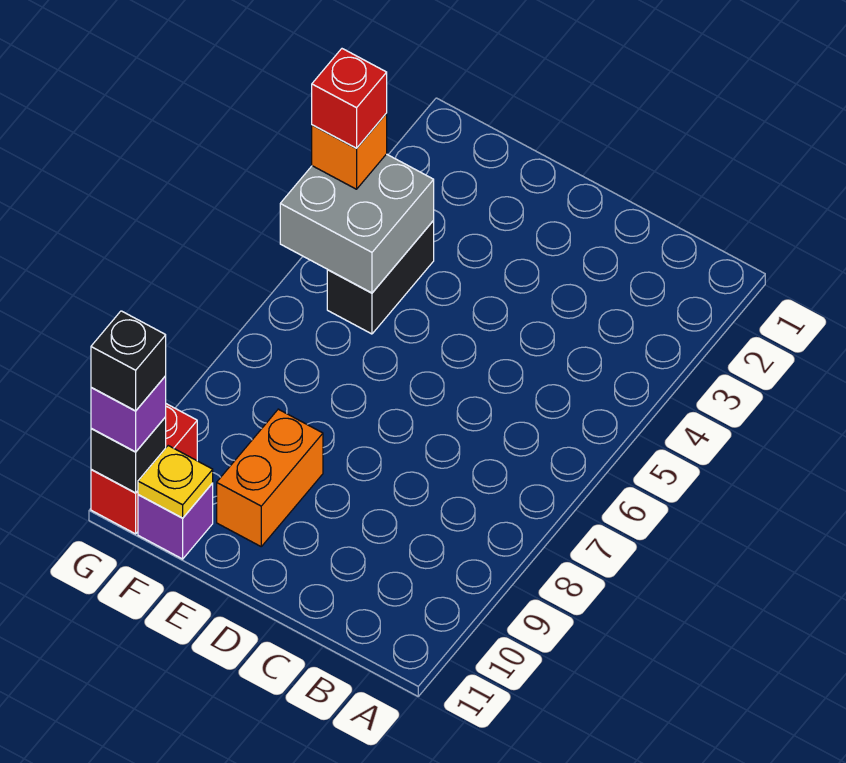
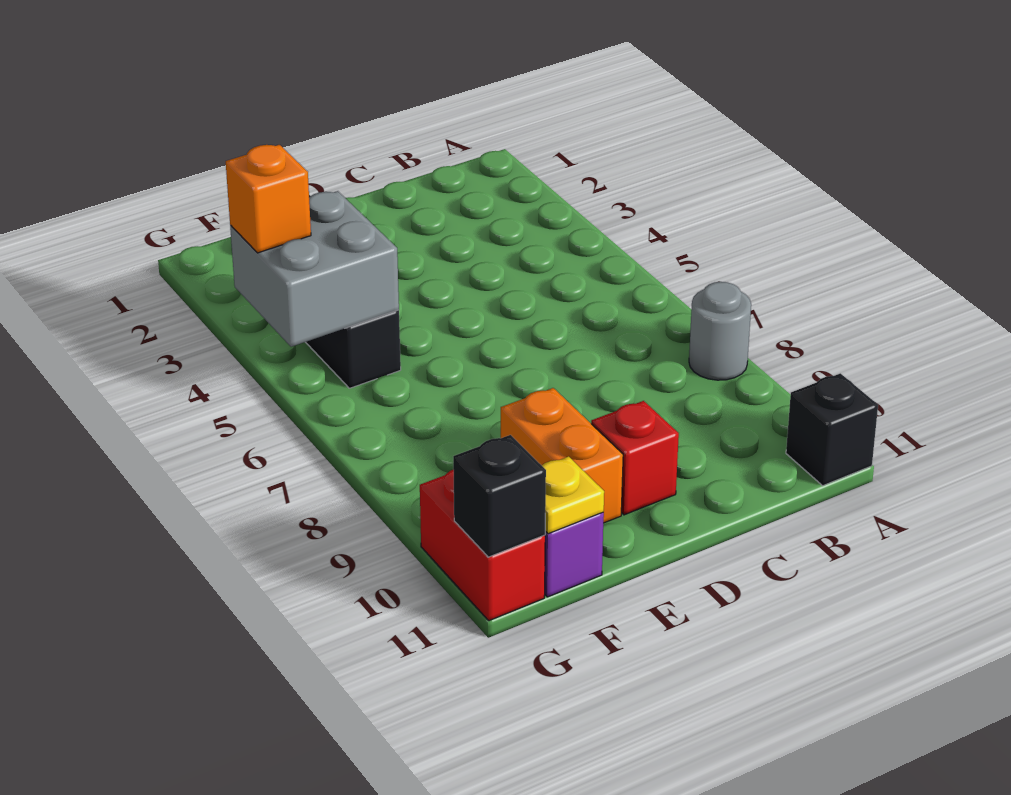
none -> grey 1x1 round brick [689,282,751,380]
red 1x1 brick [312,49,387,148] -> red 1x1 brick moved to [591,401,679,515]
purple 1x1 brick [91,376,166,452] -> none
black 1x1 brick [91,311,166,411] -> black 1x1 brick moved to [786,373,878,486]

